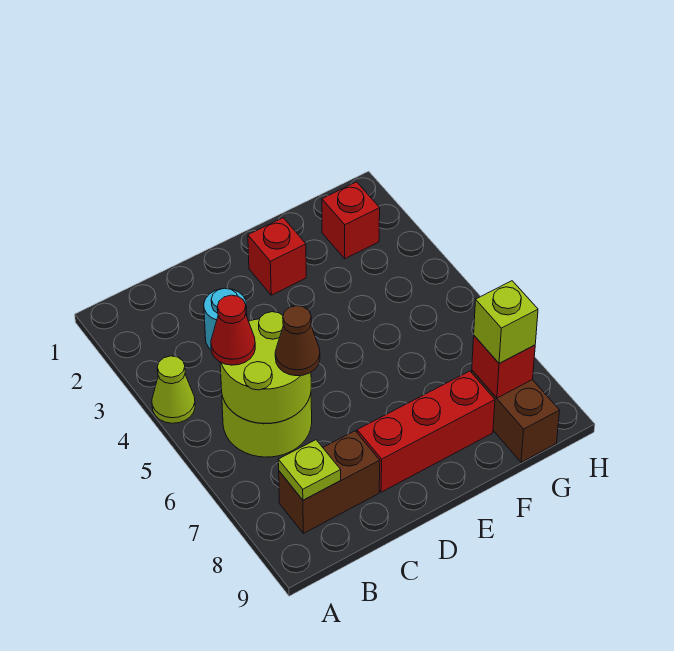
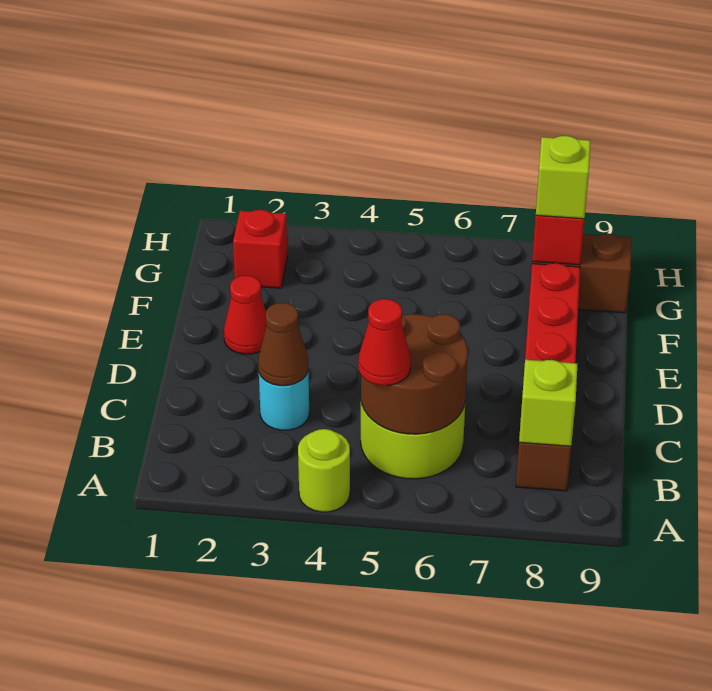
lime 1x1 cone [152,356,195,423] -> lime 1x1 round brick [298,429,350,512]
lime 2x2 round brick [220,312,311,423] -> brown 2x2 round brick [361,314,468,434]
lime 1x1 plate [278,440,341,500] -> lime 1x1 brick [519,360,577,446]
brown 1x1 cone [275,306,320,376] -> brown 1x1 cone moved to [258,303,309,386]
red 1x1 brick [248,218,306,295] -> red 1x1 cone [224,275,266,354]

